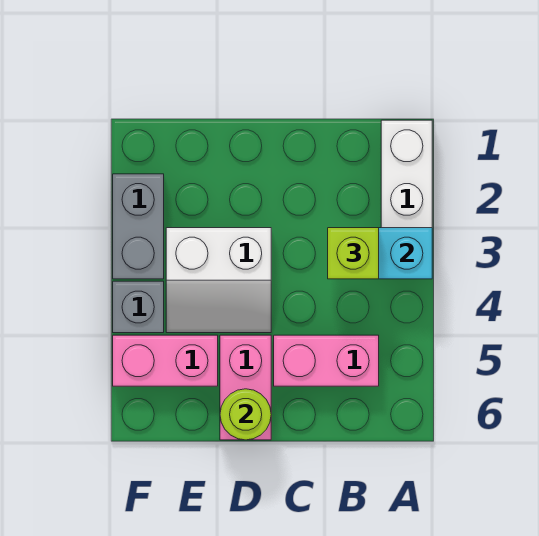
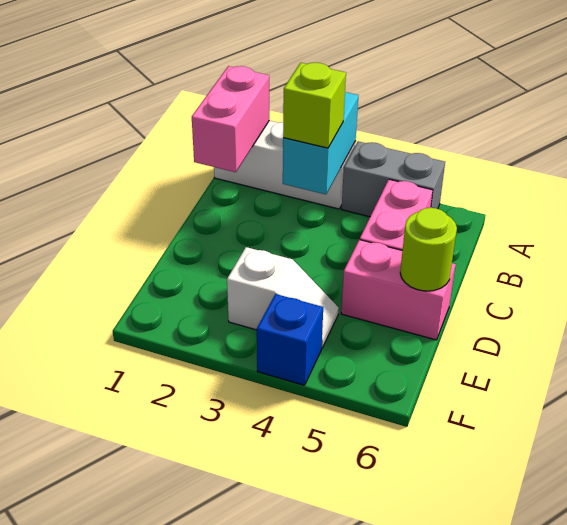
white 2x2 slope [166,228,271,333] -> white 1x2 slope [227,247,339,348]
pink 1x2 brick [113,335,218,386] -> pink 1x2 brick moved to [192,66,269,172]
grey 1x2 brick [113,174,164,279] -> grey 1x2 brick moved to [342,141,445,217]
grey 1x1 brick [113,281,164,333] -> blue 1x1 brick [257,294,323,385]

